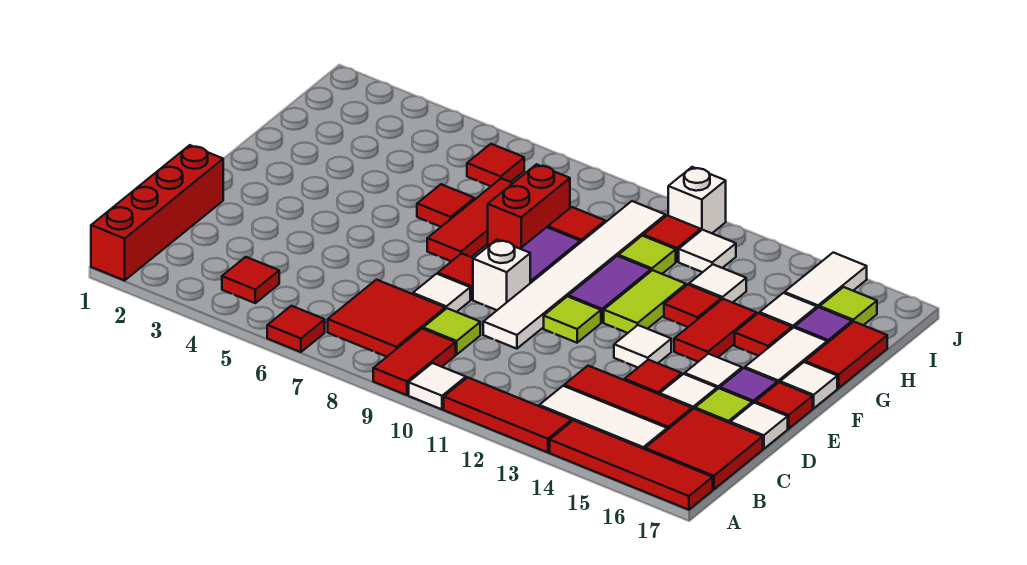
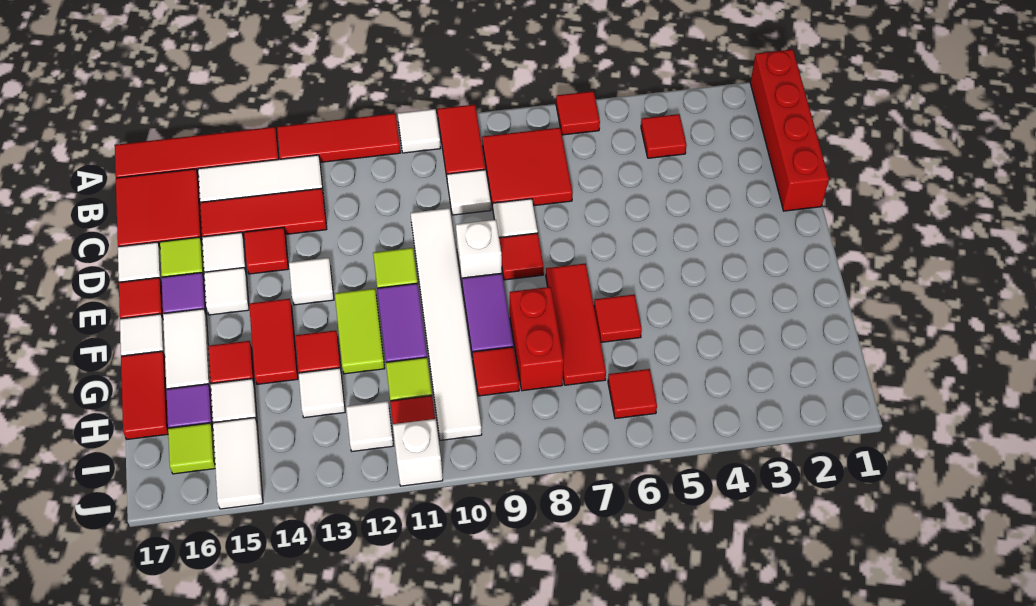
lime 1x1 tile [423,308,480,355] -> white 1x1 tile [447,170,491,215]

